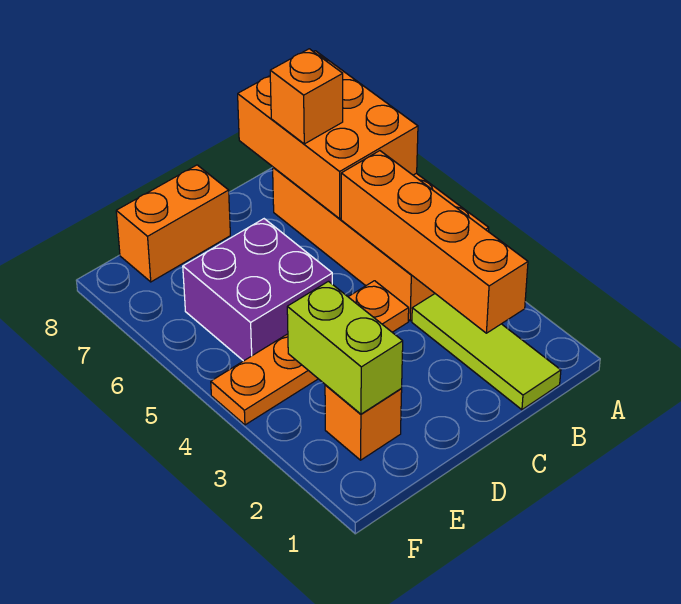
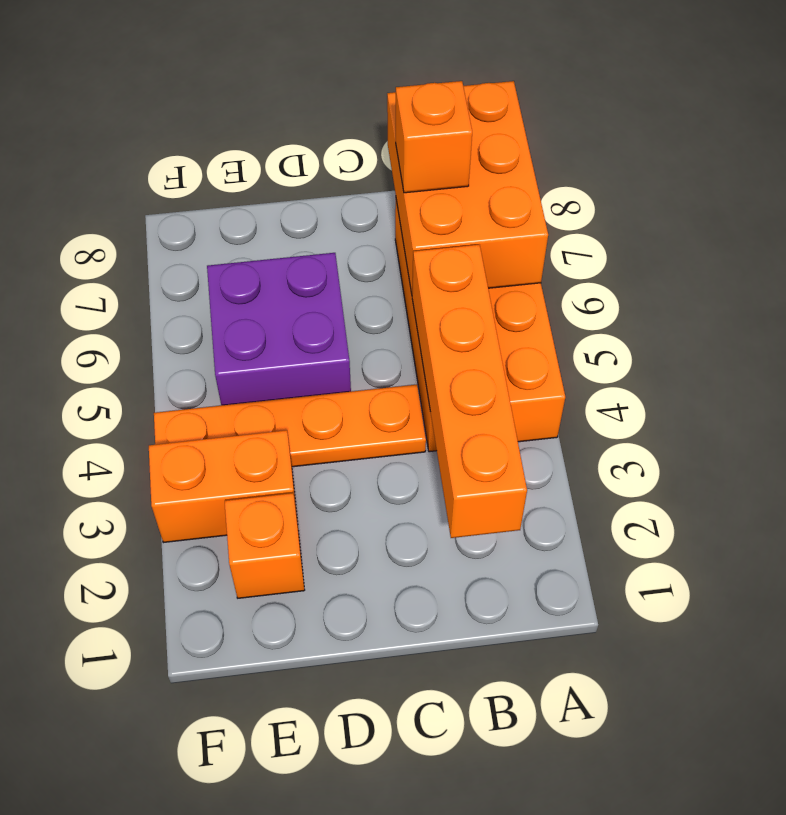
lime 1x3 tile [412,294,561,410] -> none
orange 1x2 brick [116,165,230,282] -> orange 1x2 brick moved to [149,430,298,543]
lime 1x2 brick [287,281,403,414] -> none

